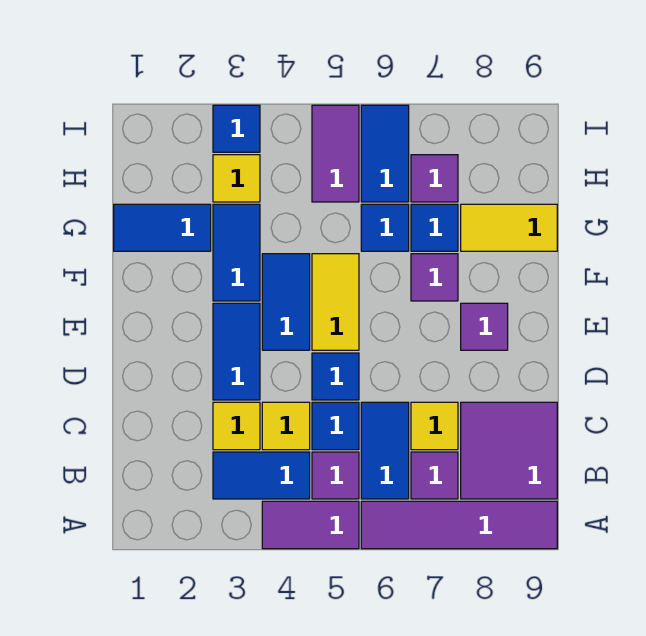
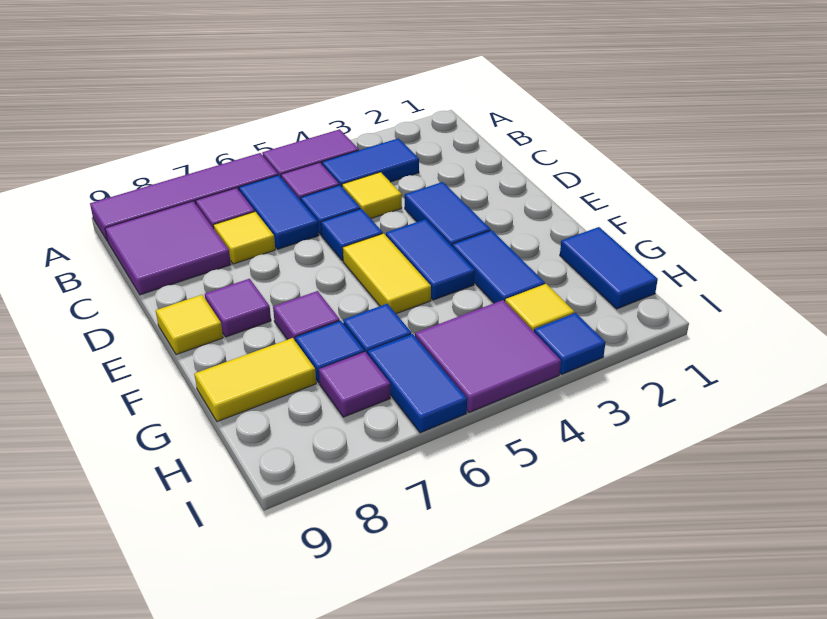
yellow 1x1 tile [213,402,260,450] -> yellow 1x1 tile moved to [156,295,223,355]
blue 1x2 tile [114,204,211,251] -> blue 1x2 tile turned to [560,227,658,309]
purple 1x2 tile [312,105,359,202] -> purple 2x2 tile [415,300,561,413]

